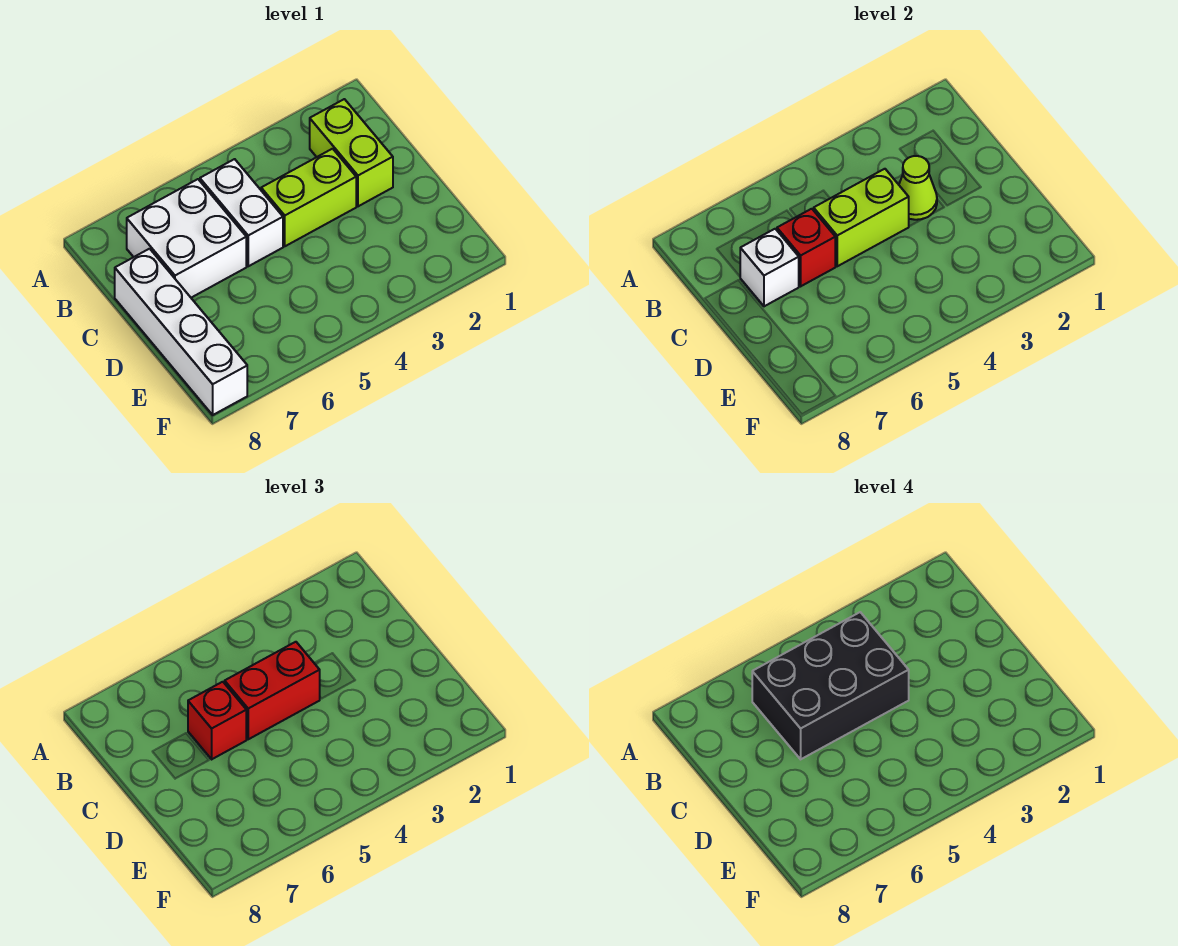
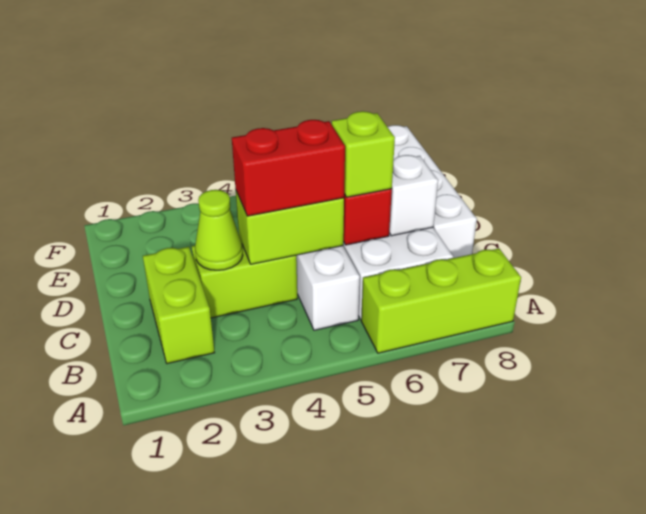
none -> lime 1x3 brick [361,248,521,353]
black 2x3 brick [752,612,909,759] -> none
red 1x1 brick [188,682,246,759] -> lime 1x1 brick [332,111,395,197]

